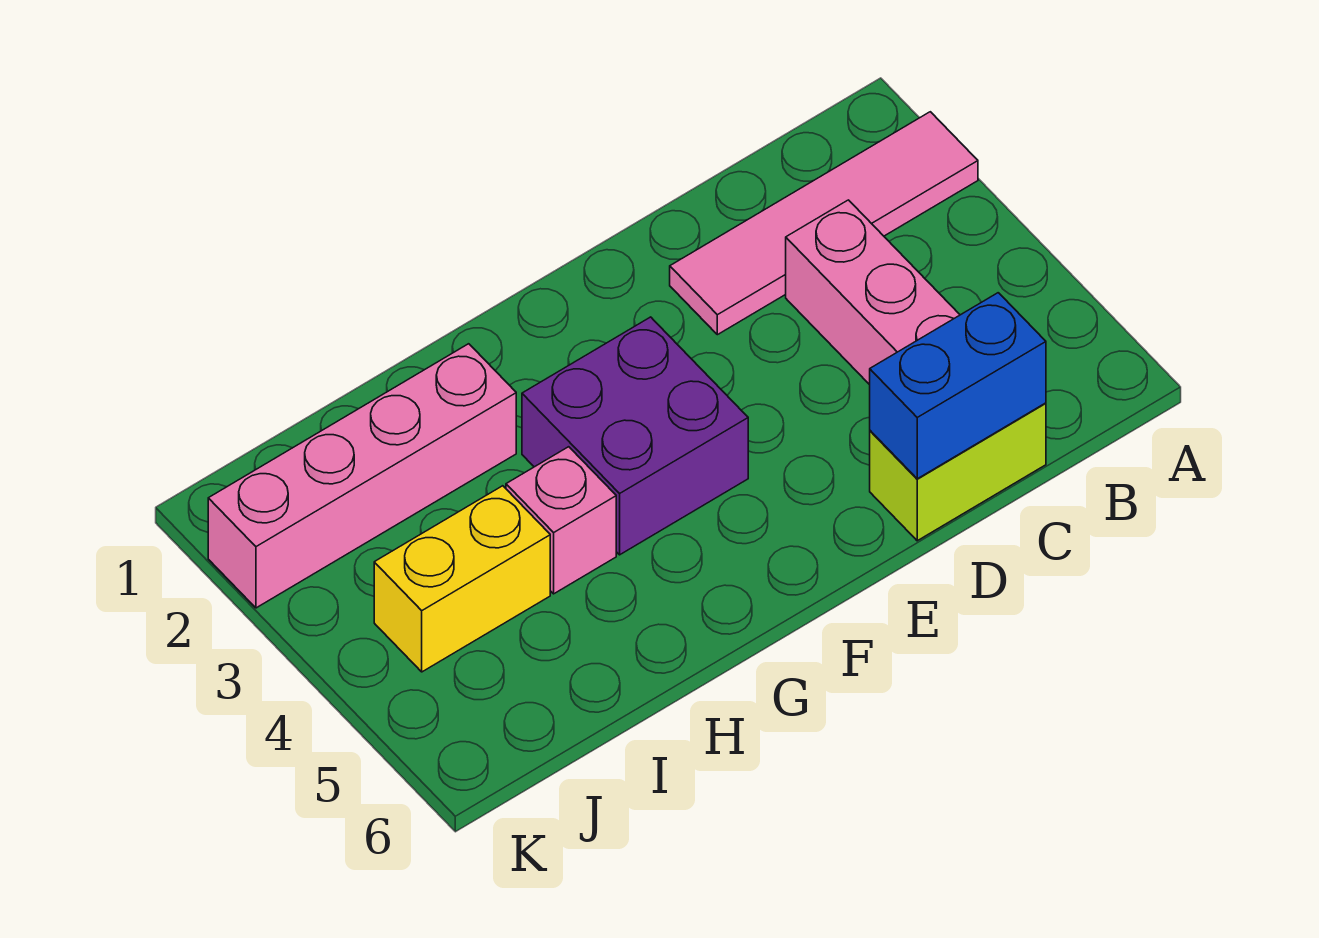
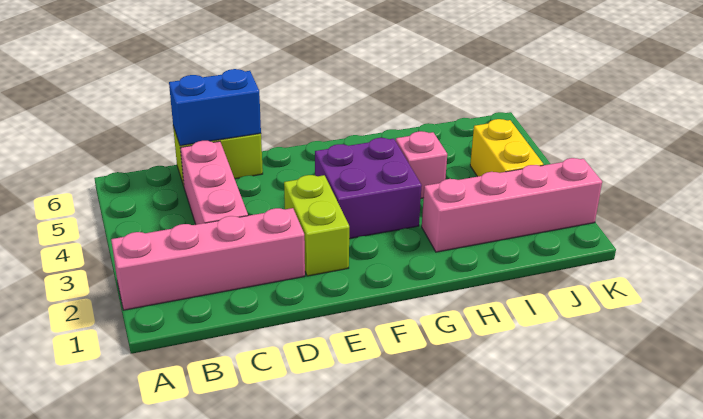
pink 1x4 tile [670,112,978,335] -> pink 1x4 brick [111,208,305,310]
none -> lime 1x2 brick [284,175,349,276]
yellow 1x2 brick [374,486,550,672] -> yellow 1x2 brick turned to [470,119,543,177]

